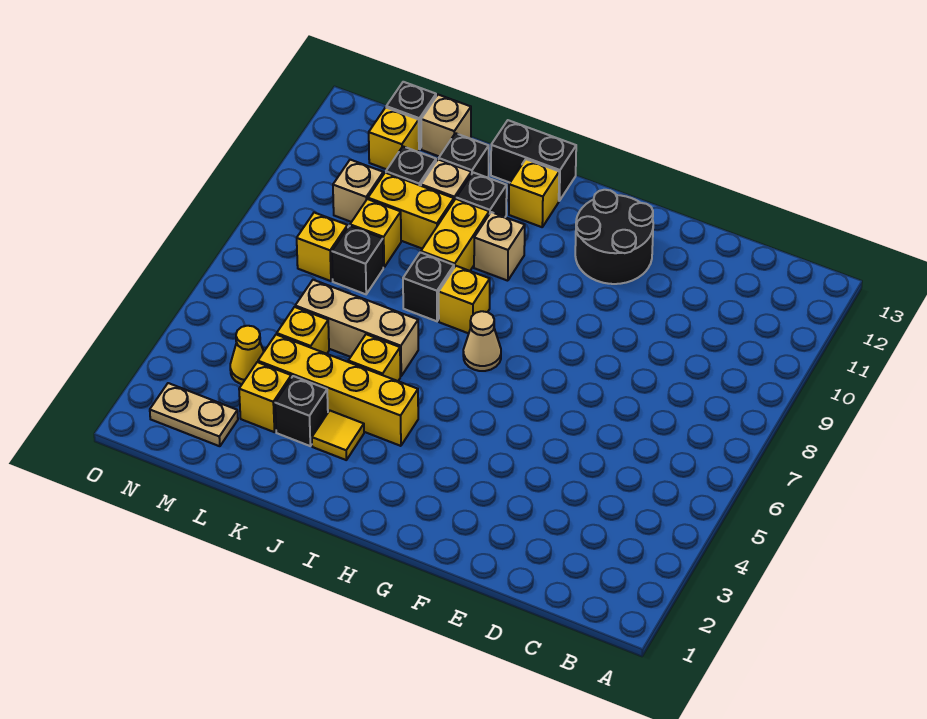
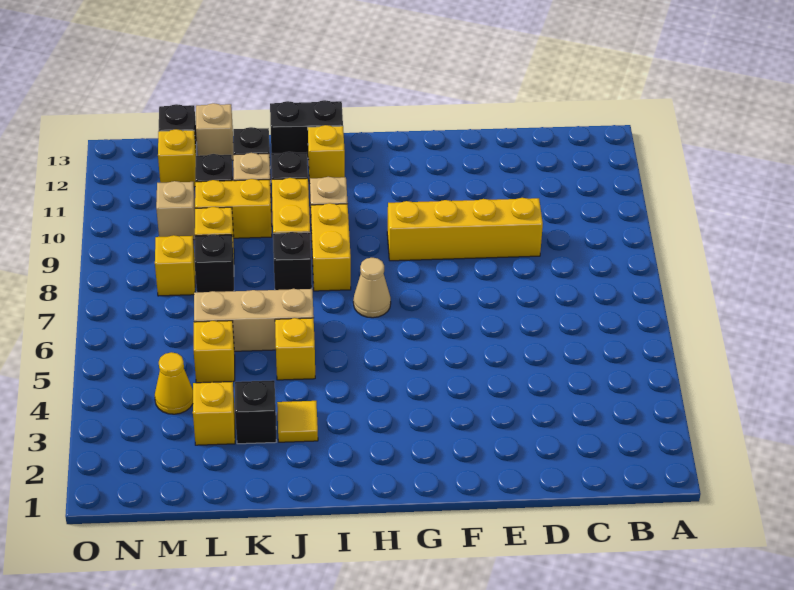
black 2x2 round brick [575,190,653,284] -> none
yellow 1x4 brick [258,334,418,446] -> yellow 1x4 brick moved to [387,198,543,261]
yellow 1x1 brick [439,266,490,333] -> yellow 1x2 brick [311,203,351,291]
tan 1x2 plate [150,383,238,446] -> none

